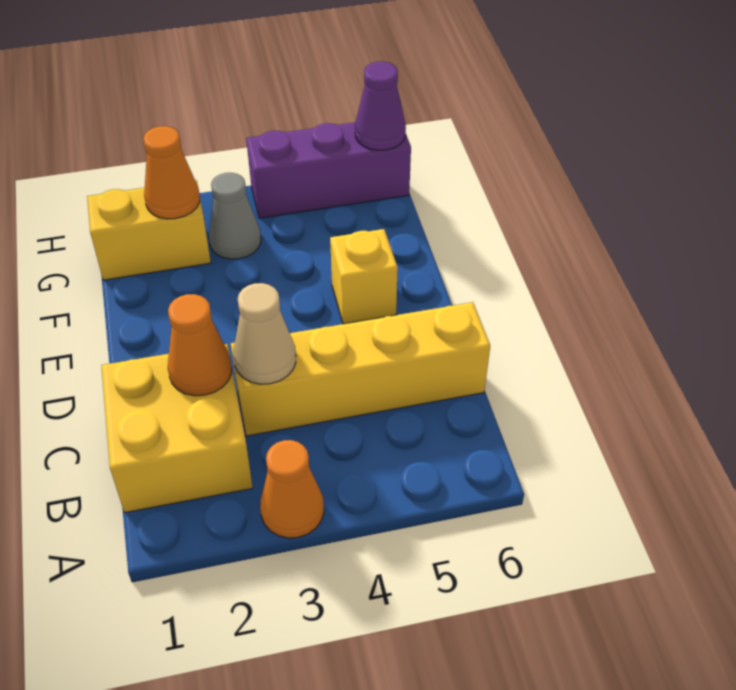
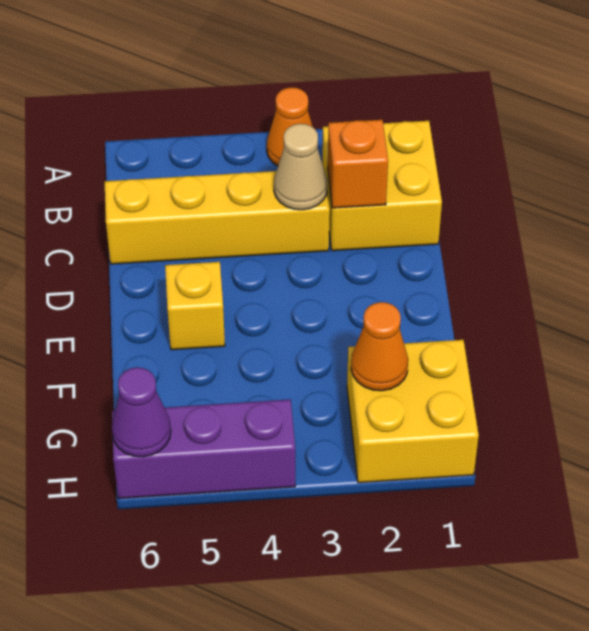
orange 1x1 cone [168,294,232,396] -> orange 1x1 brick [328,120,388,208]
yellow 1x2 brick [87,180,211,280] -> yellow 2x2 brick [347,340,479,483]
grey 1x1 cone [209,173,261,259] -> none

